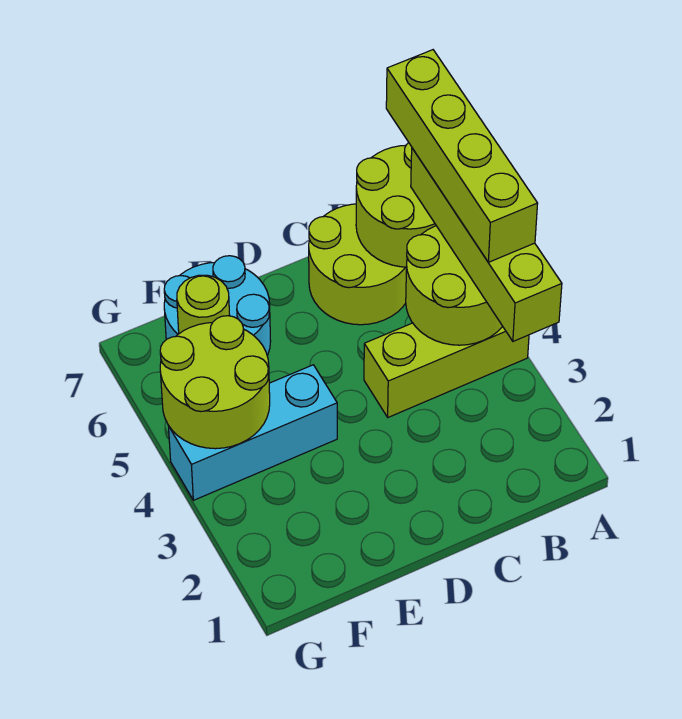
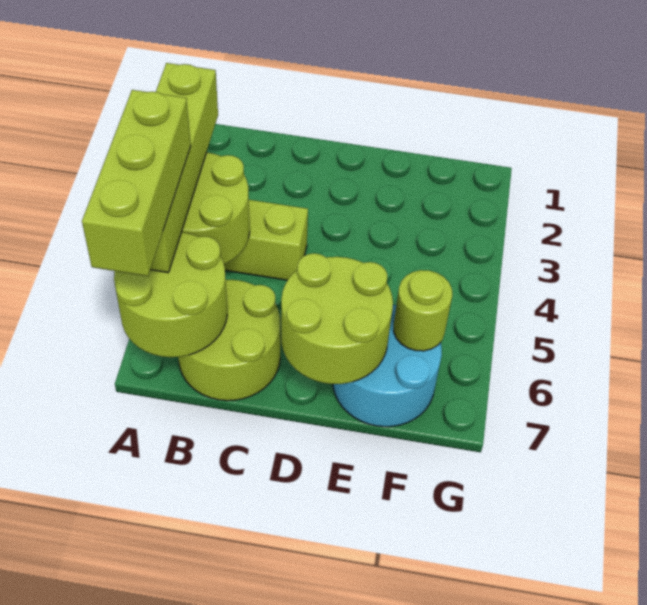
lime 1x4 brick [386,50,538,262] -> lime 1x3 brick [82,90,191,276]
cyan 1x3 brick [169,365,337,500] -> none
lime 2x2 round brick [160,316,270,449] -> lime 2x2 round brick moved to [281,253,393,384]

